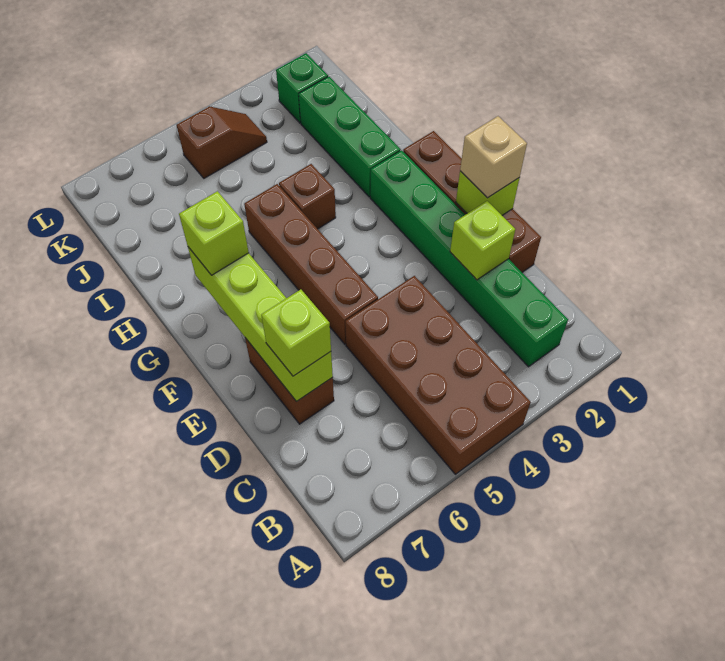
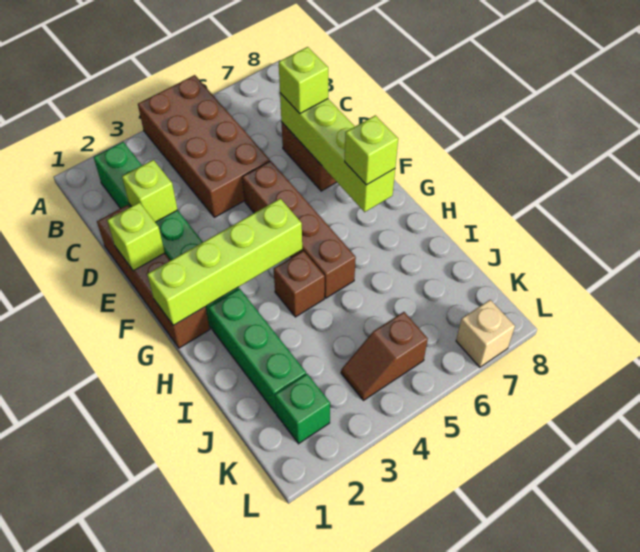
tan 1x1 brick [460,116,527,198] -> tan 1x1 brick moved to [456,300,515,367]
none -> lime 1x4 brick [147,199,302,325]

